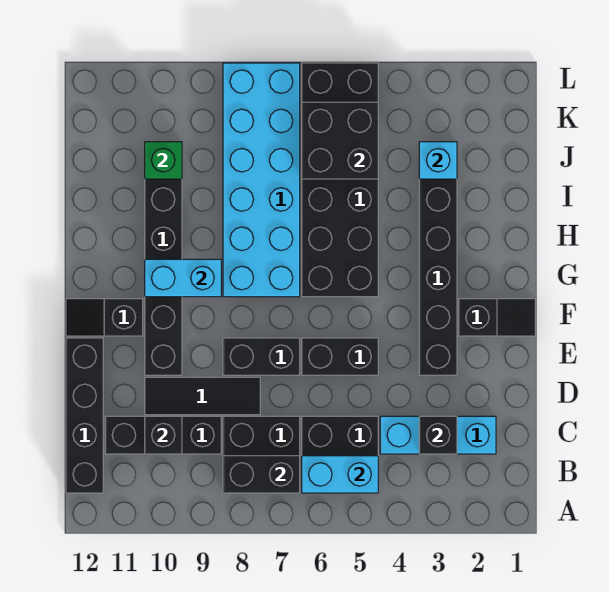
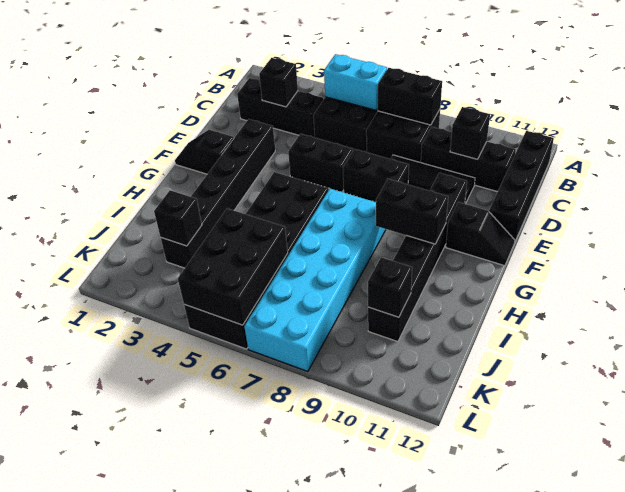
cyan 1x3 brick [380,416,496,454] -> black 1x3 brick [237,78,324,137]
cyan 1x2 brick [145,259,221,297] -> black 1x2 brick [376,179,448,244]
cyan 1x1 brick [419,142,457,179] -> black 1x1 brick [154,190,202,246]
black 2x2 brick [302,102,378,179] -> black 2x3 brick [178,208,288,325]
green 1x1 brick [145,142,182,179] -> black 1x1 brick [368,257,412,317]

